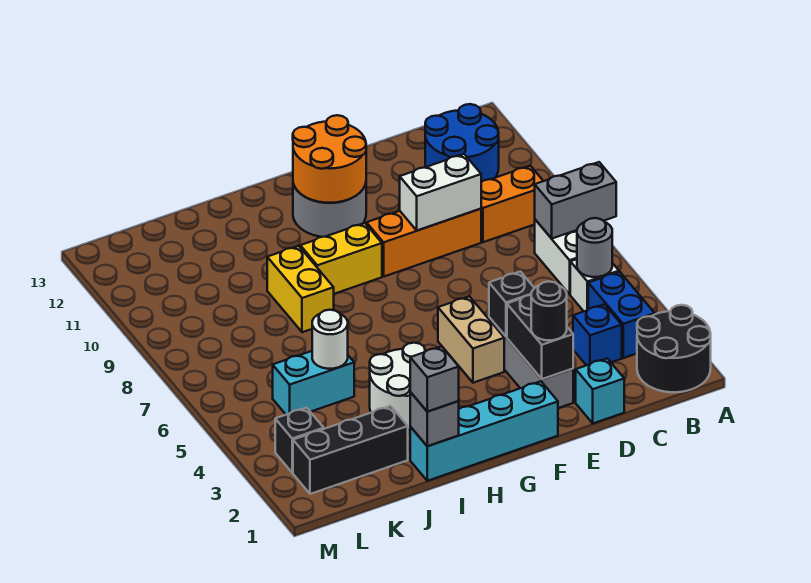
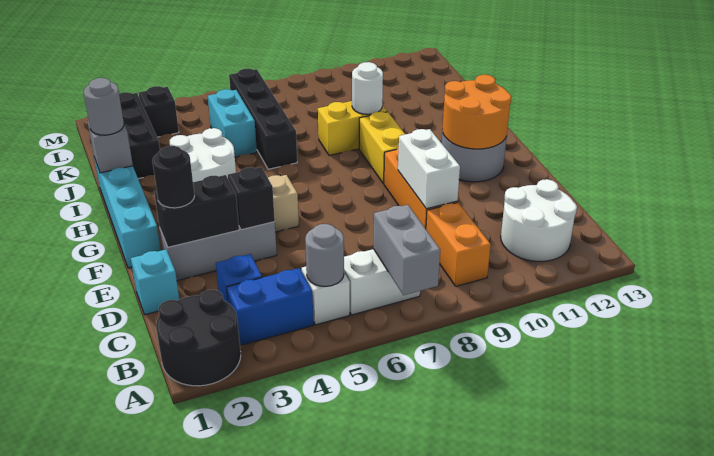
blue 2x2 round brick [425,104,499,182] -> white 2x2 round brick [501,179,577,262]
grey 1x1 brick [410,346,459,412] -> grey 1x1 round brick [84,78,124,135]
none -> black 1x4 brick [229,68,297,169]
white 1x1 round brick [312,310,348,369] -> white 1x1 round brick moved to [352,62,383,114]

